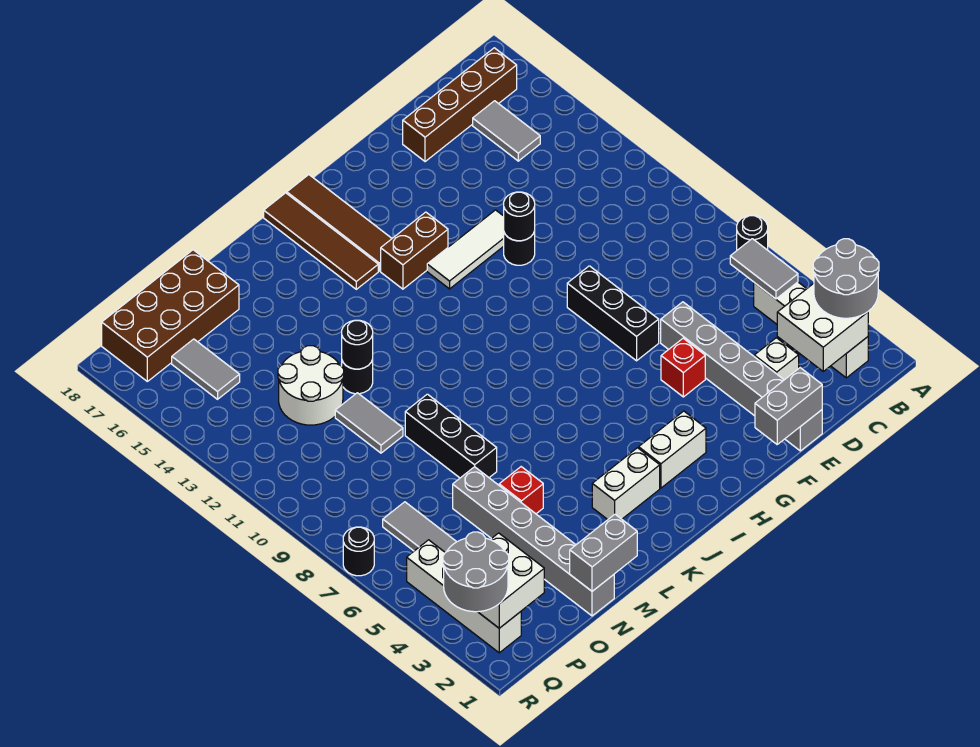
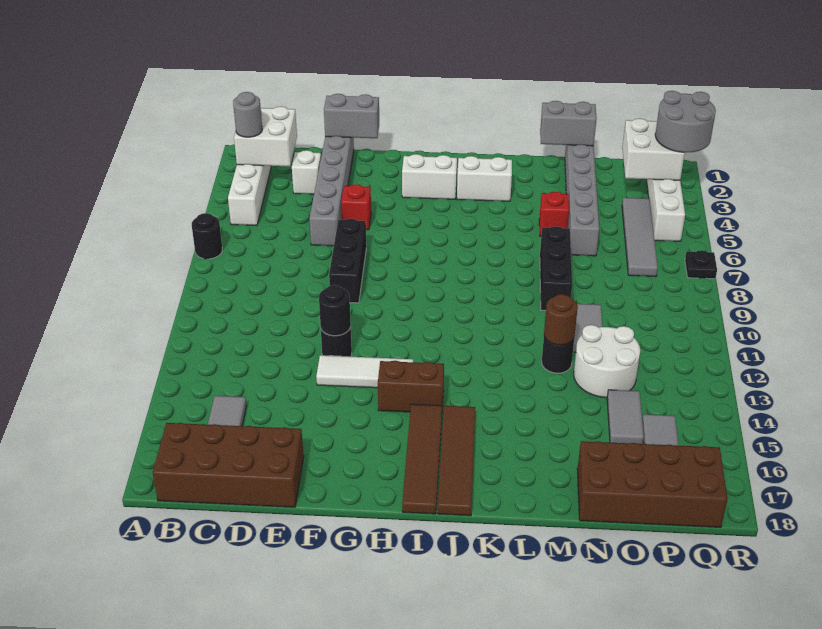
grey 2x2 round brick [813,239,879,318] -> grey 1x1 round brick [233,92,262,137]
grey 1x2 tile [730,239,798,299] -> grey 1x2 tile moved to [607,390,644,444]
brown 1x4 brick [403,48,517,162] -> brown 2x4 brick [153,423,304,507]
black 1x1 round brick [342,320,373,369] -> brown 1x1 round brick [544,294,578,345]
black 1x1 round brick [343,527,374,576] -> black 1x1 plate [685,250,717,279]

